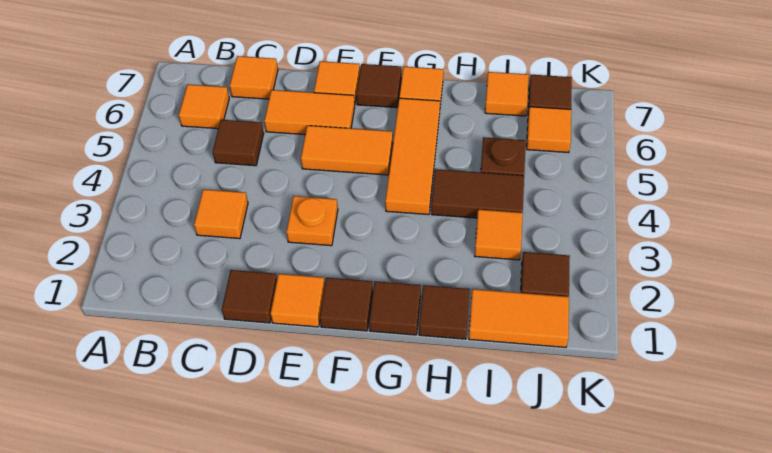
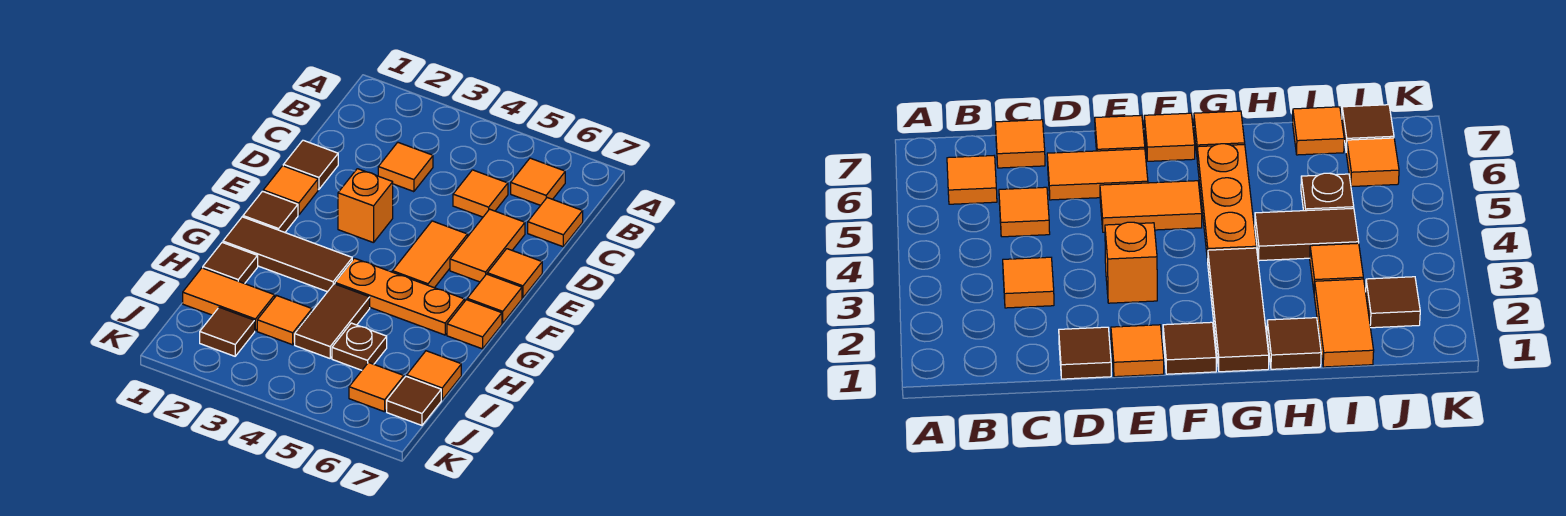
brown 1x1 tile [213,120,264,166] -> orange 1x1 tile [453,170,508,217]
orange 1x1 plate [286,196,338,246] -> orange 1x1 brick [338,169,393,243]
brown 1x1 tile [356,64,401,108] -> orange 1x1 tile [467,274,522,323]
brown 1x1 tile [369,281,421,335] -> brown 1x3 tile [223,217,352,292]
orange 1x3 tile [385,98,440,215] -> orange 1x3 plate [335,258,464,335]
orange 1x2 tile [469,289,569,347] -> orange 1x2 tile turned to [183,268,275,331]

